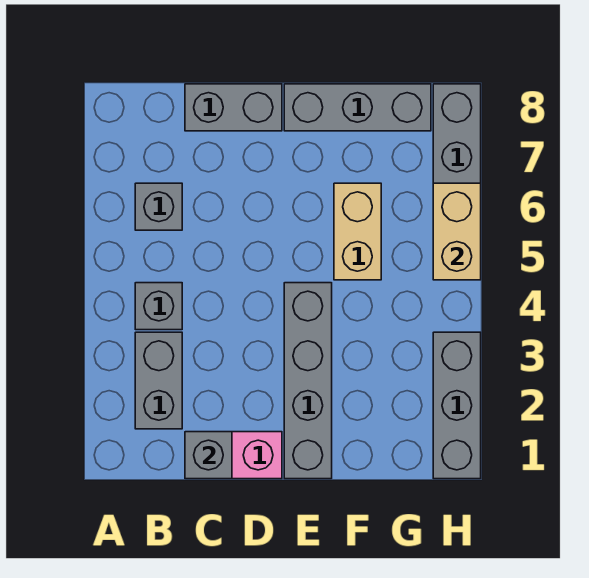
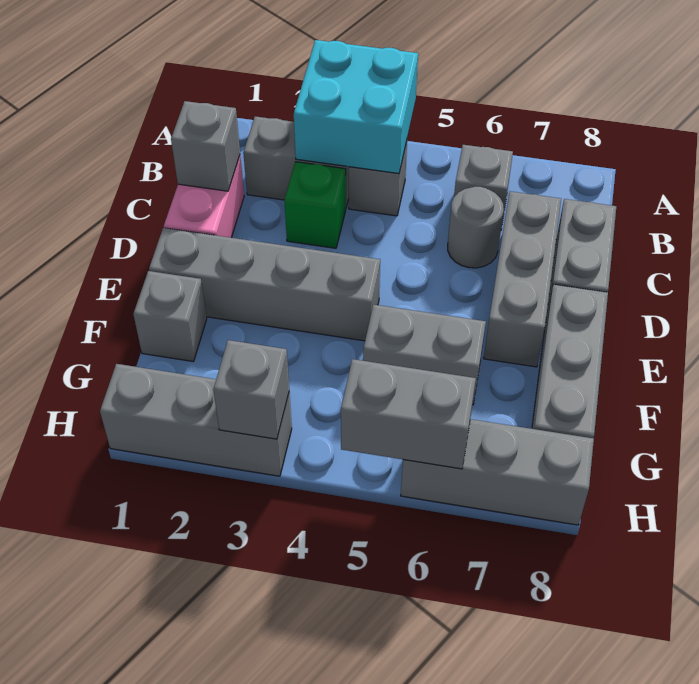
none -> cyan 2x2 brick [294,40,418,174]
none -> green 1x1 brick [284,162,346,248]
none -> grey 1x1 round brick [448,187,504,268]
none -> grey 1x3 brick [484,191,561,367]
none -> grey 1x1 brick [133,271,207,362]
tan 1x2 brick [334,183,381,280] -> grey 1x2 brick [363,304,486,405]
none -> grey 1x1 brick [213,340,289,439]
tan 1x2 brick [433,183,481,280] -> grey 1x2 brick [341,359,476,469]

